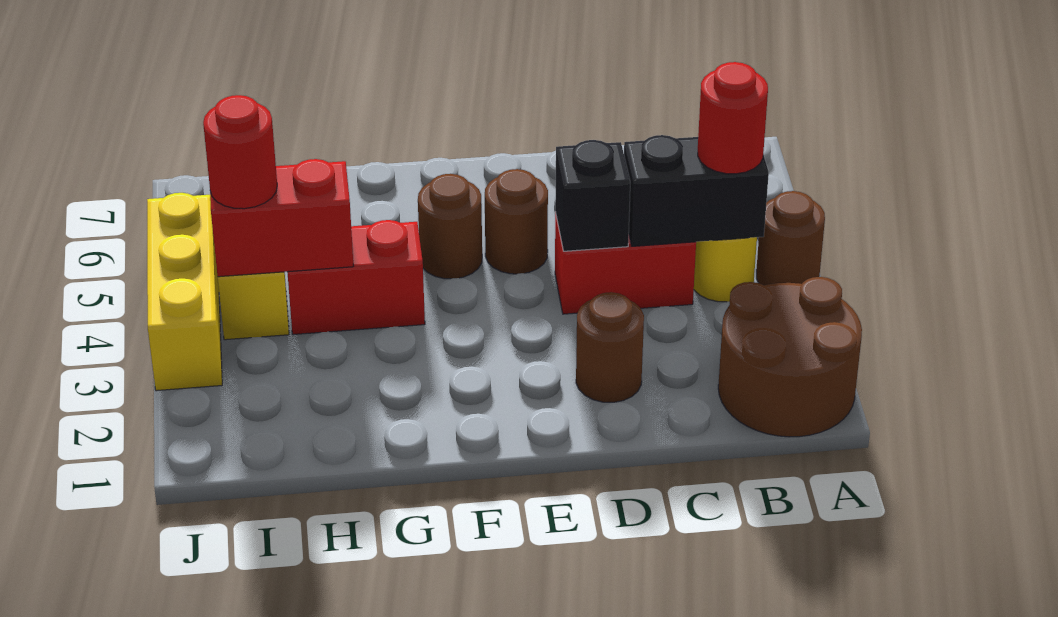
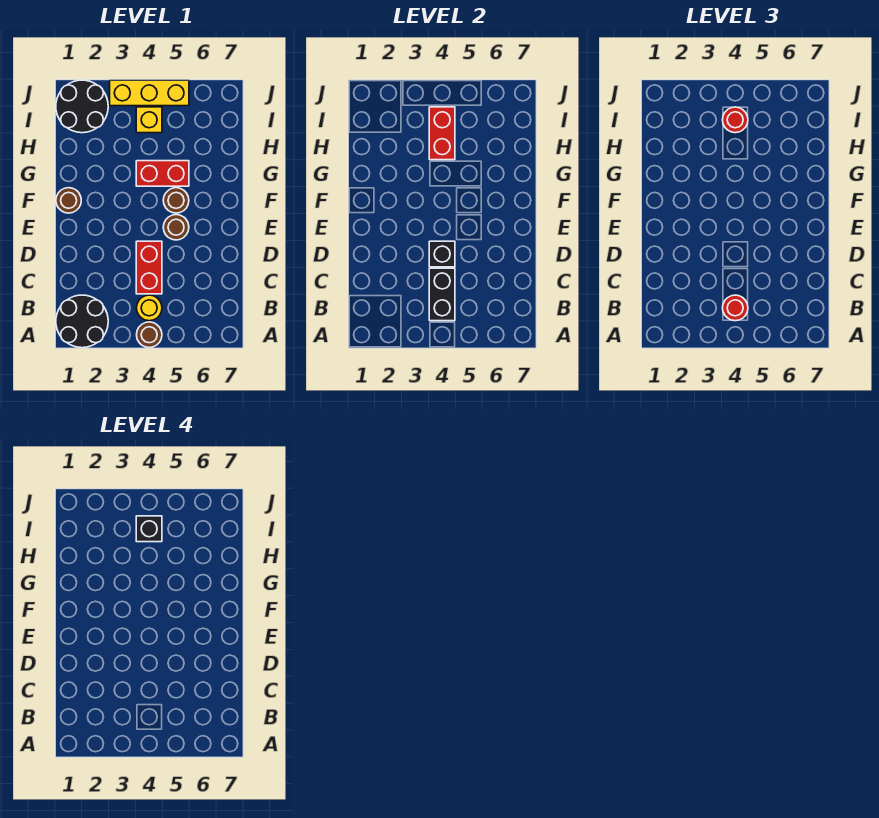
brown 2x2 round brick [718,277,862,437] -> black 2x2 round brick [56,295,108,348]
brown 1x1 round brick [576,292,644,402] -> brown 1x1 round brick moved to [56,188,81,213]
red 1x2 brick [287,220,425,334] -> red 1x2 brick turned to [136,161,189,186]
none -> black 2x2 round brick [56,80,108,133]
none -> black 1x1 brick [136,516,162,542]

